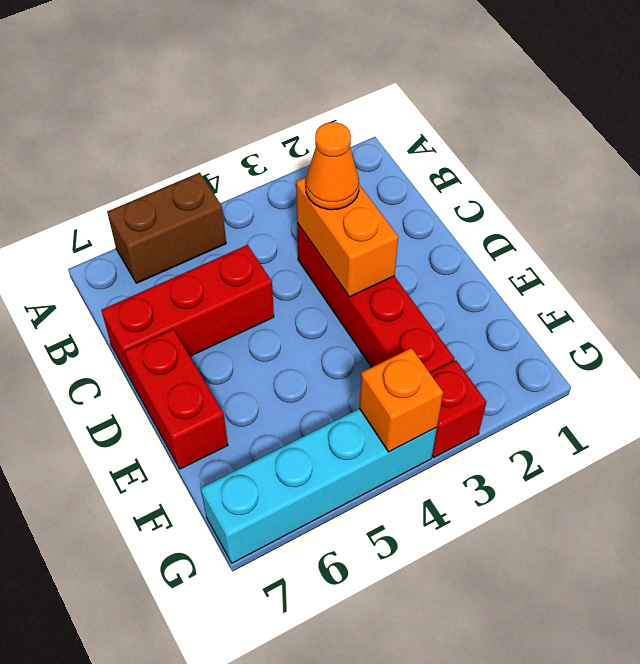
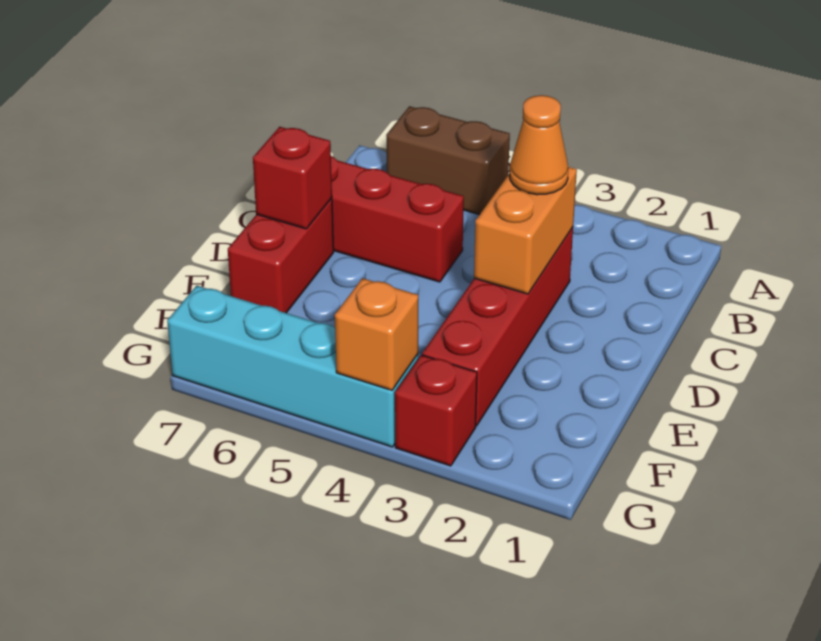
none -> red 1x1 brick [253,127,332,229]

